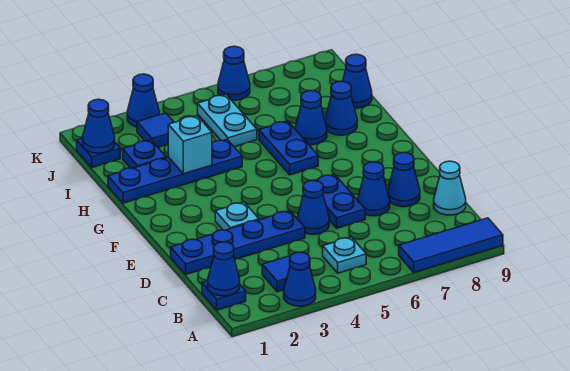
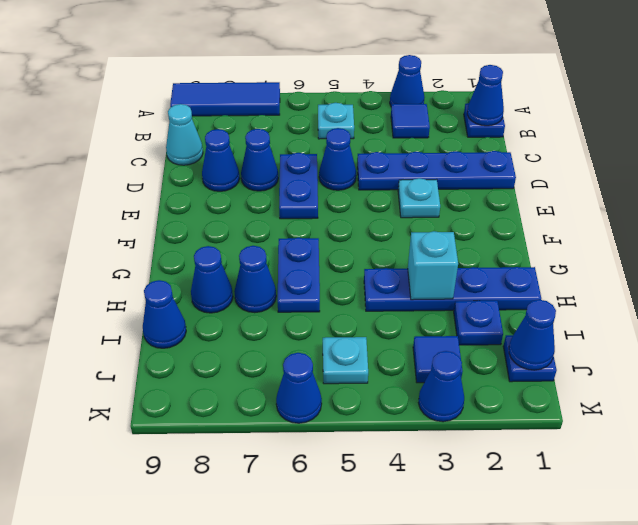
cyan 1x2 plate [198,95,257,147] -> cyan 1x1 plate [323,337,368,384]

